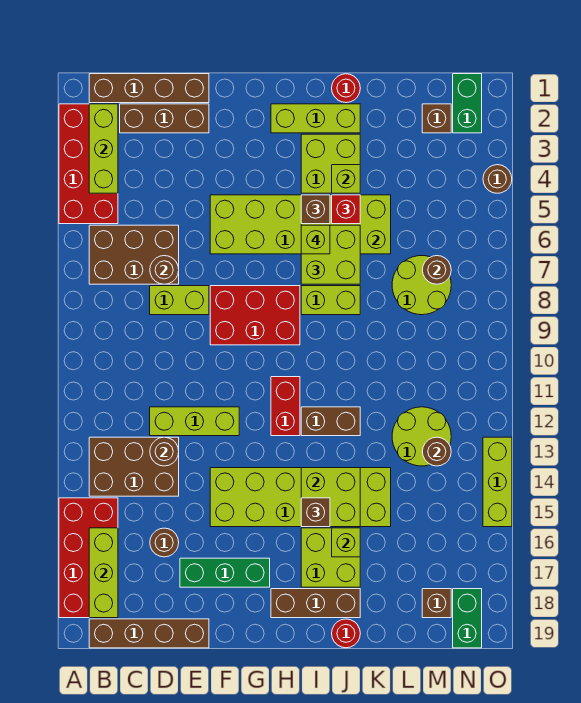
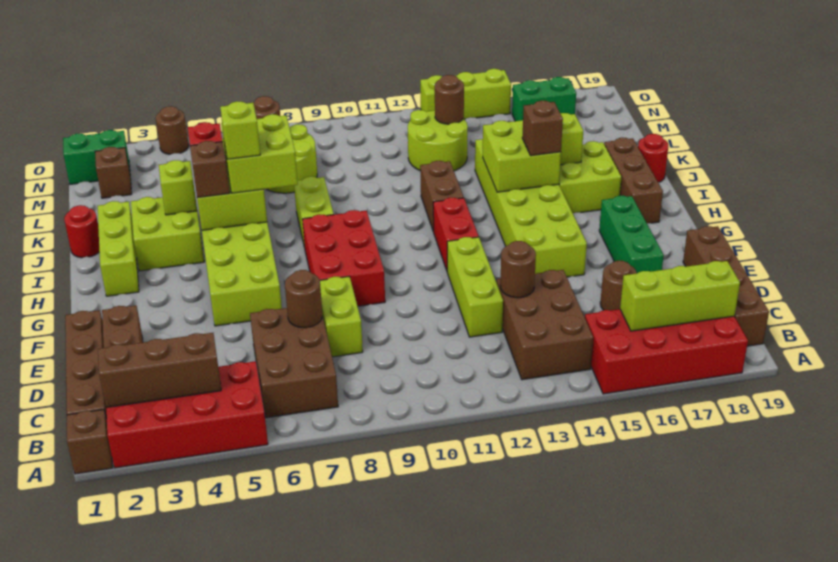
lime 1x3 brick [89,104,118,193] -> brown 1x3 brick [98,333,221,407]
red 1x2 brick [271,377,300,436] -> red 1x2 brick turned to [433,198,479,270]
brown 1x1 brick [422,589,451,618] -> brown 1x1 brick moved to [67,410,112,474]
green 1x2 brick [453,589,482,648] -> green 1x2 brick moved to [512,77,576,121]

